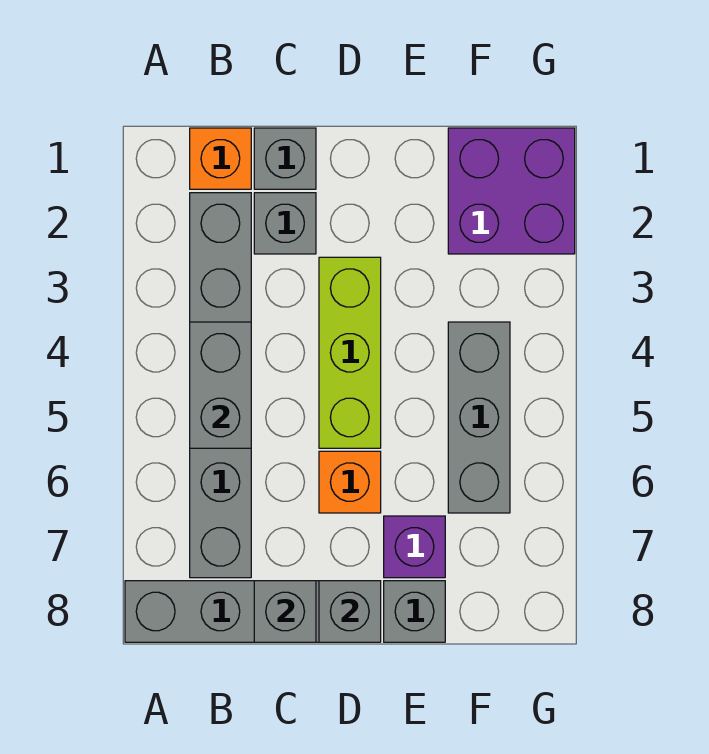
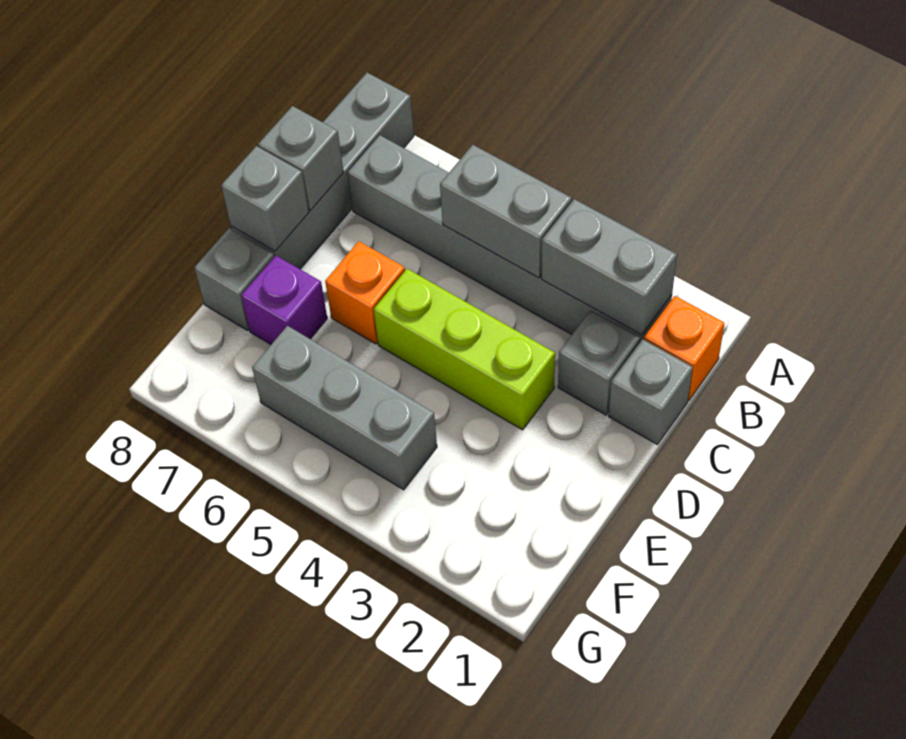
none -> grey 1x2 brick [541,199,677,335]
purple 2x2 brick [448,128,575,254] -> none

